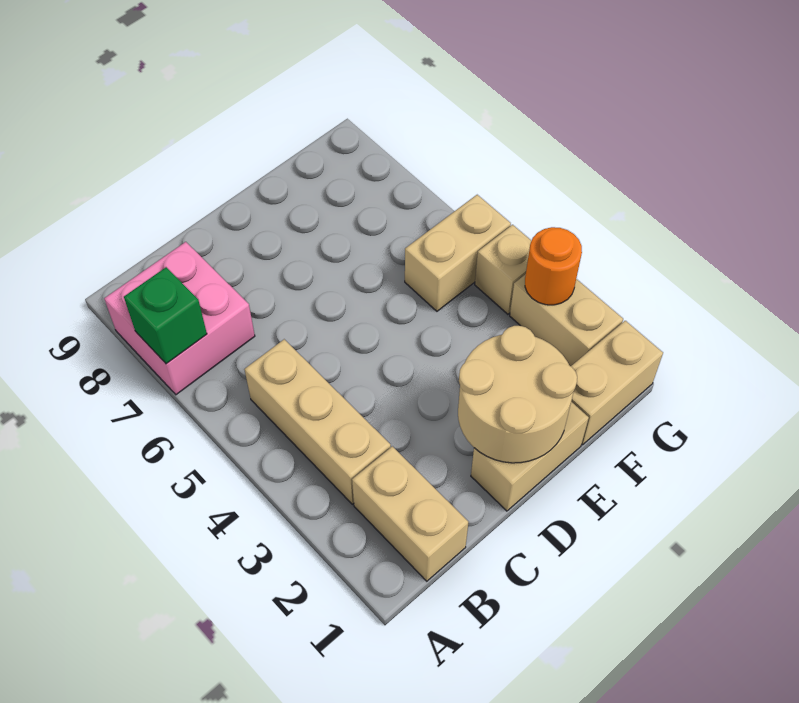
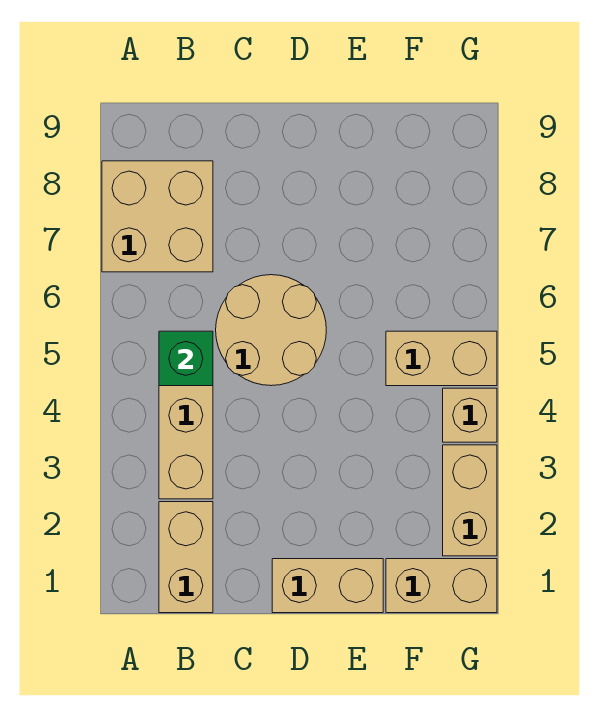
pink 2x2 brick [104,242,255,395] -> tan 2x2 brick [102,161,213,272]
green 1x1 brick [124,267,207,364] -> green 1x1 brick moved to [159,331,213,386]
tan 2x2 round brick [458,326,577,463] -> tan 2x2 round brick moved to [216,275,326,386]
orange 1x1 round brick [525,227,582,305] -> none

